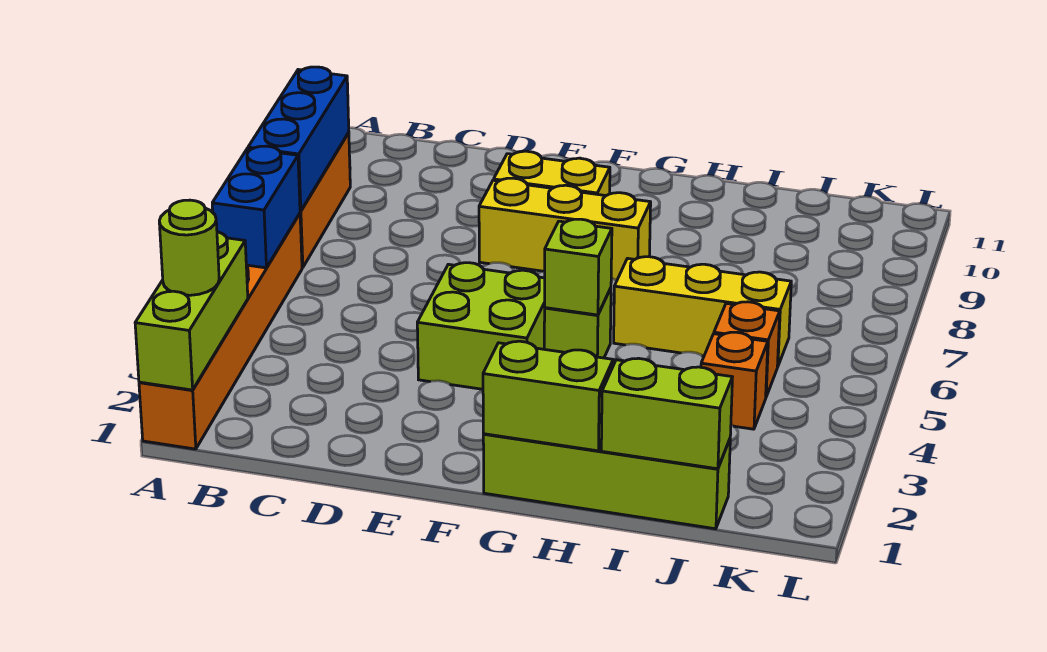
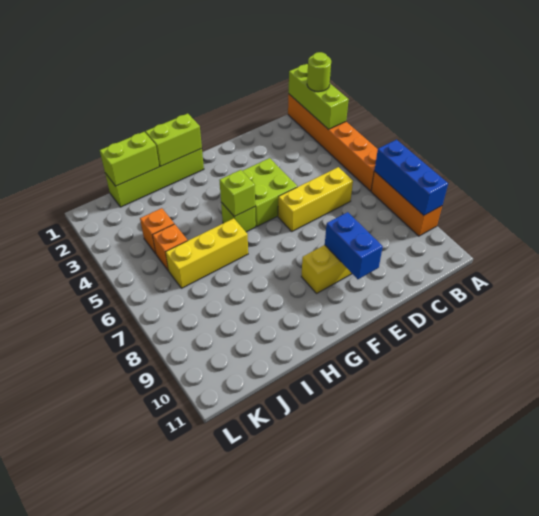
blue 1x2 brick [212,146,300,268] -> blue 1x2 brick moved to [325,212,383,279]
yellow 1x3 brick [479,178,651,280] -> yellow 1x3 brick moved to [278,167,353,231]

